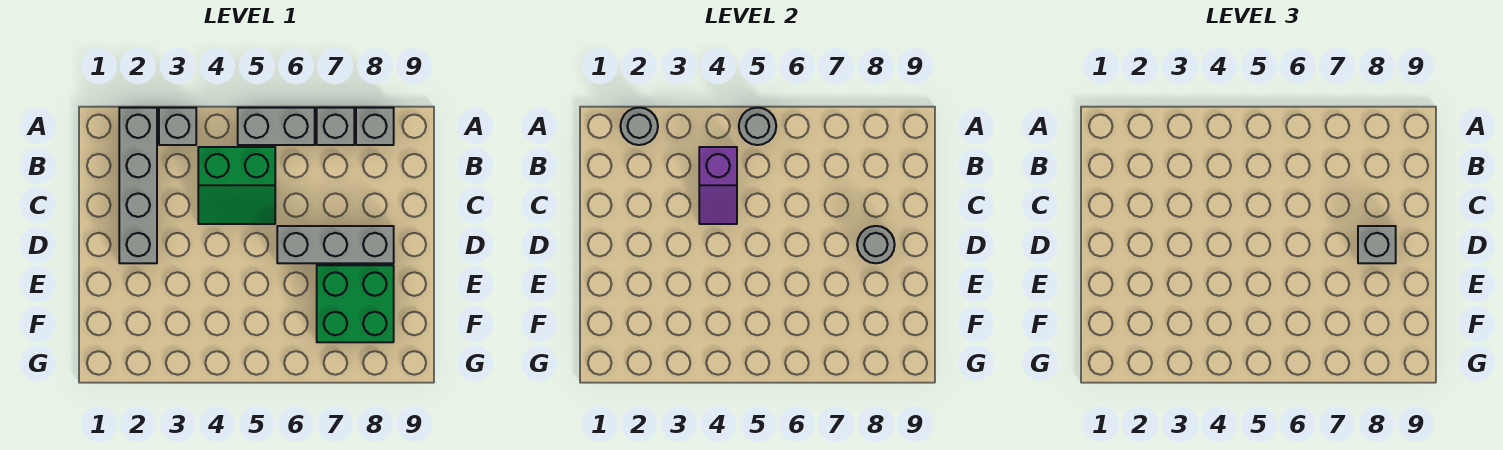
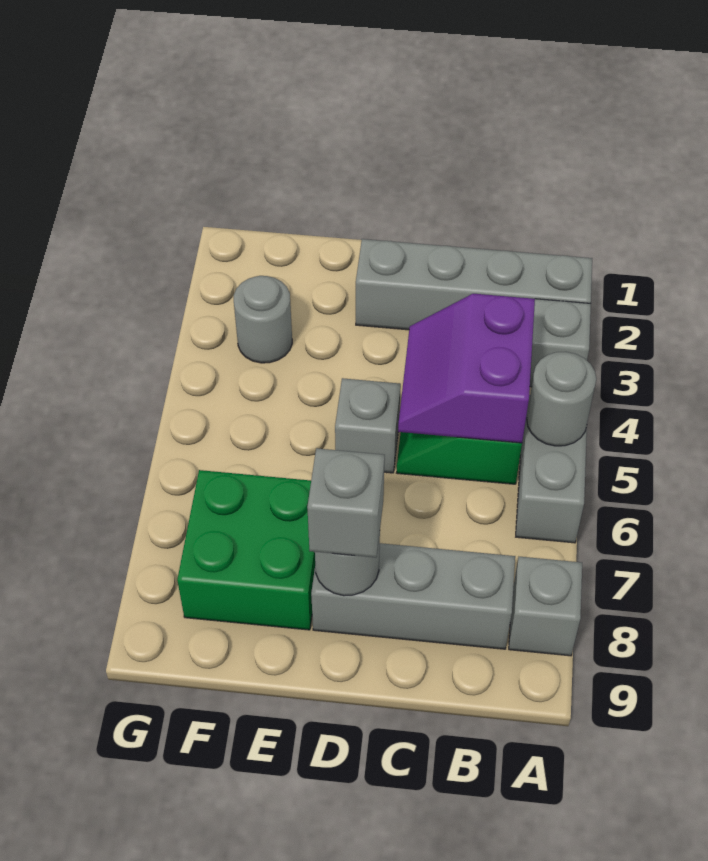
grey 1x1 round brick [620,108,658,145] -> grey 1x1 round brick moved to [234,276,292,363]
grey 1x1 brick [317,108,354,145] -> grey 1x1 brick moved to [335,378,401,473]
purple 1x2 slope [699,147,737,224] -> purple 2x2 slope [398,294,535,443]
grey 1x3 brick [277,226,394,263] -> grey 1x3 brick turned to [311,543,515,649]

